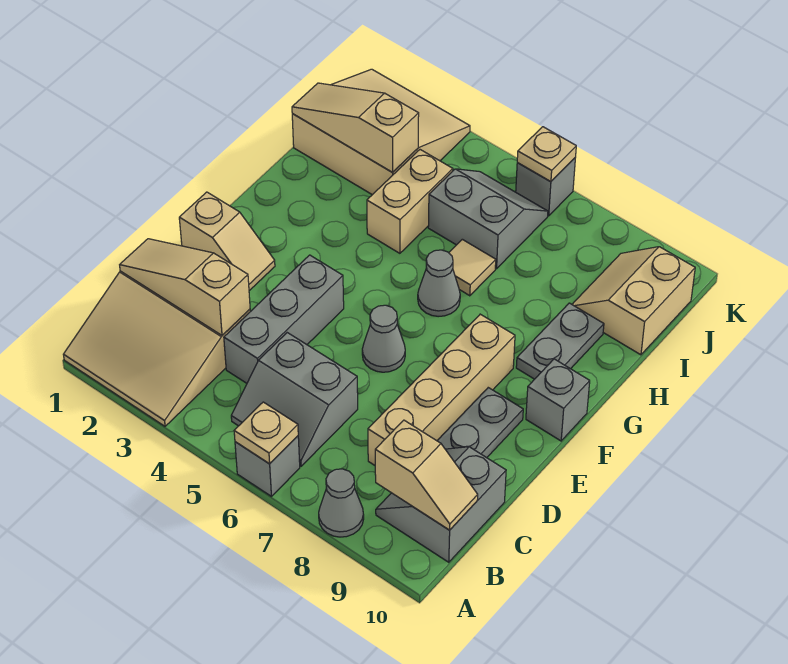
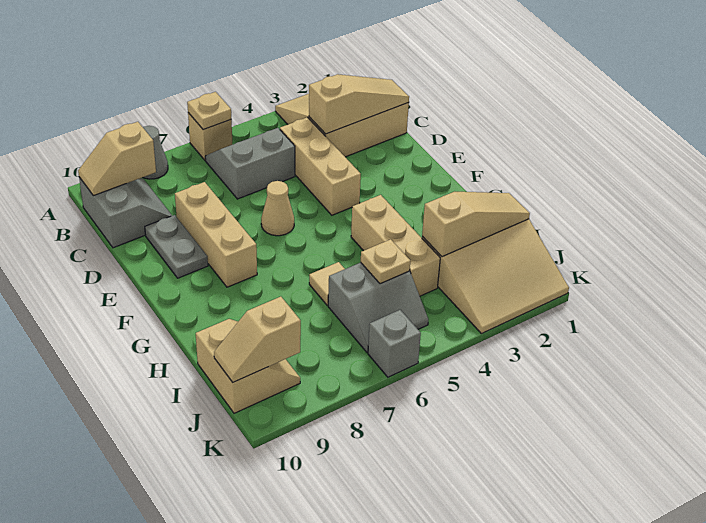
grey 1x1 brick [235,436,300,496] -> tan 1x1 brick [188,113,233,160]
grey 1x3 brick [224,255,344,383] -> tan 1x3 brick [280,117,361,215]
tan 1x4 brick [368,314,515,465] -> tan 1x3 brick [175,182,257,287]
tan 1x2 slope [179,192,275,291] -> tan 1x2 slope moved to [214,297,301,382]
grey 1x1 cone [362,305,405,372] -> tan 1x1 cone [261,181,294,236]
grey 1x1 brick [526,359,590,441] -> none
grey 1x1 cone [418,250,460,317] -> none
grey 1x2 plate [516,303,604,379] -> none
tan 1x2 brick [367,150,453,253] -> tan 1x3 brick [351,195,440,296]
tan 1x1 plate [517,127,576,181] -> tan 1x1 plate moved to [361,239,410,284]

